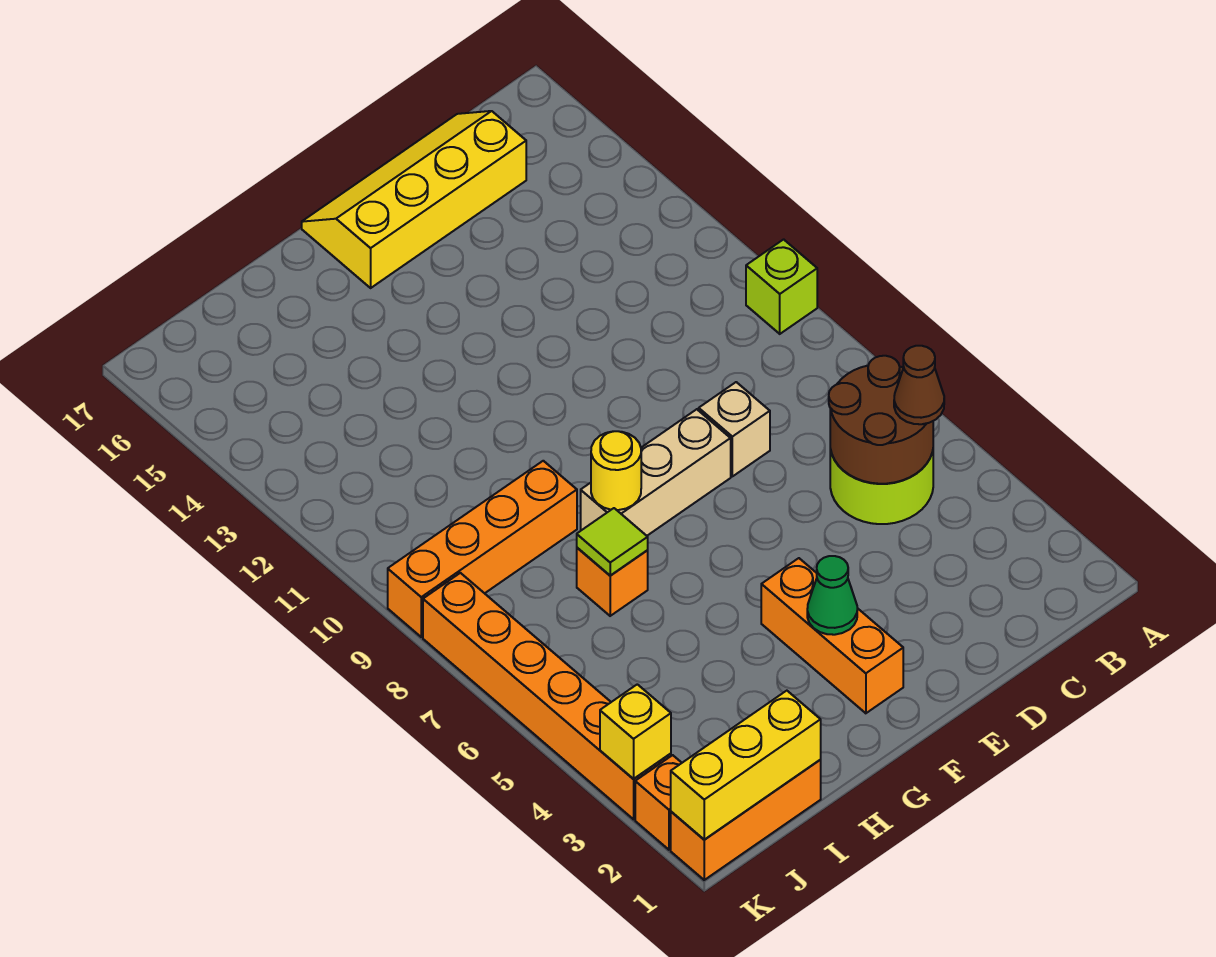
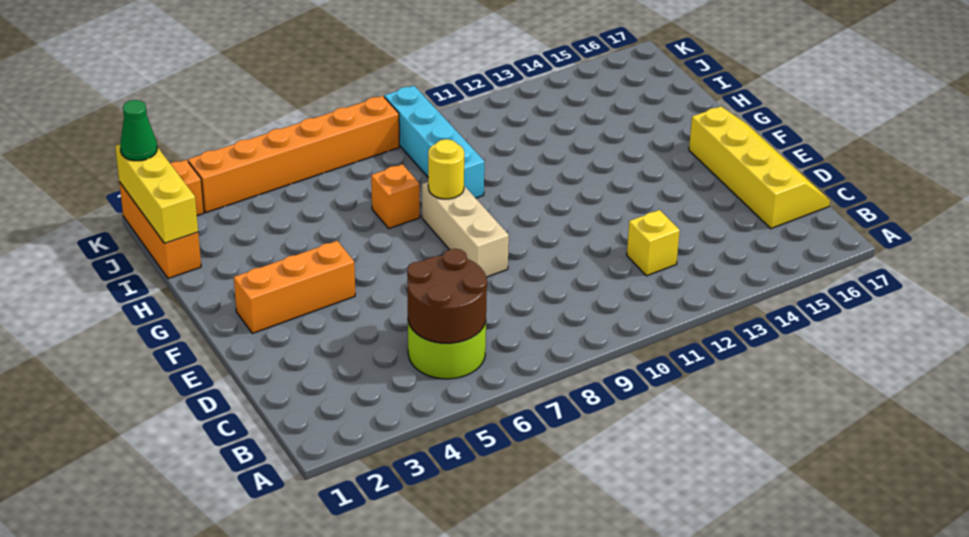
lime 1x1 brick [746,239,817,334] -> none
brown 1x1 cone [894,346,944,424] -> none
tan 1x1 brick [699,382,770,476] -> none
green 1x1 cone [807,556,857,635] -> green 1x1 cone moved to [120,100,157,161]
lime 1x1 tile [577,508,648,576] -> none
orange 1x4 brick [388,461,577,637] -> cyan 1x4 brick [384,86,484,198]
yellow 1x1 brick [600,684,671,779] -> yellow 1x1 brick moved to [627,210,680,276]

